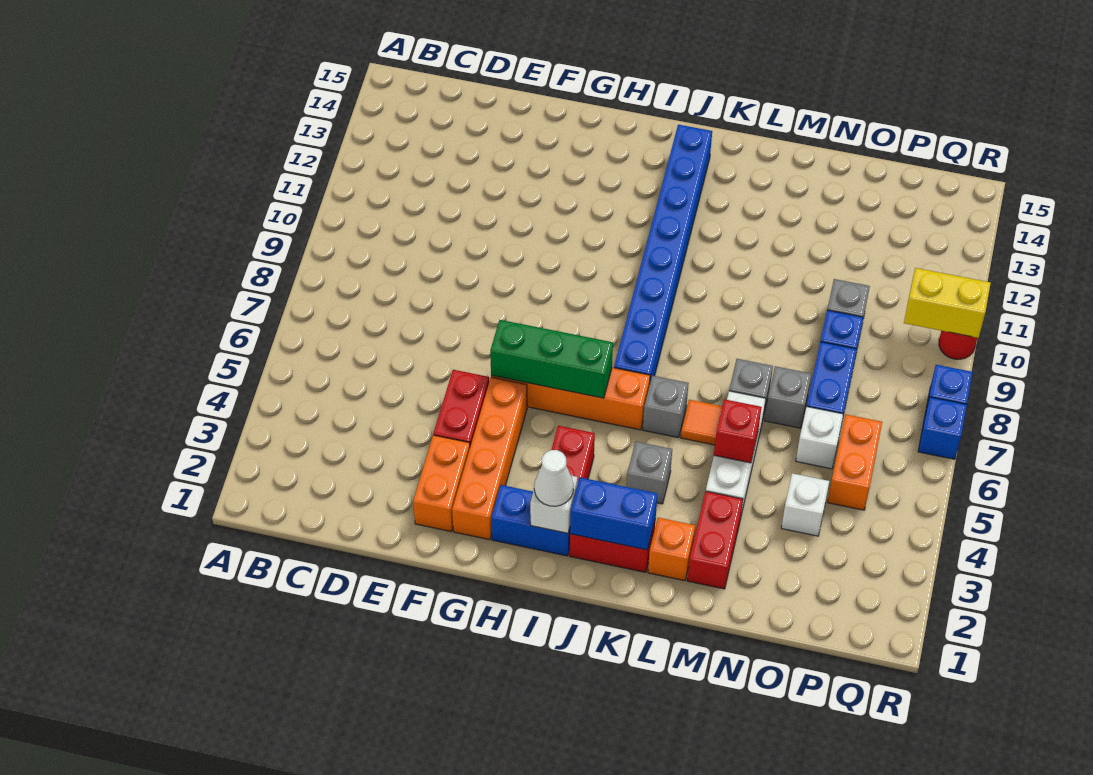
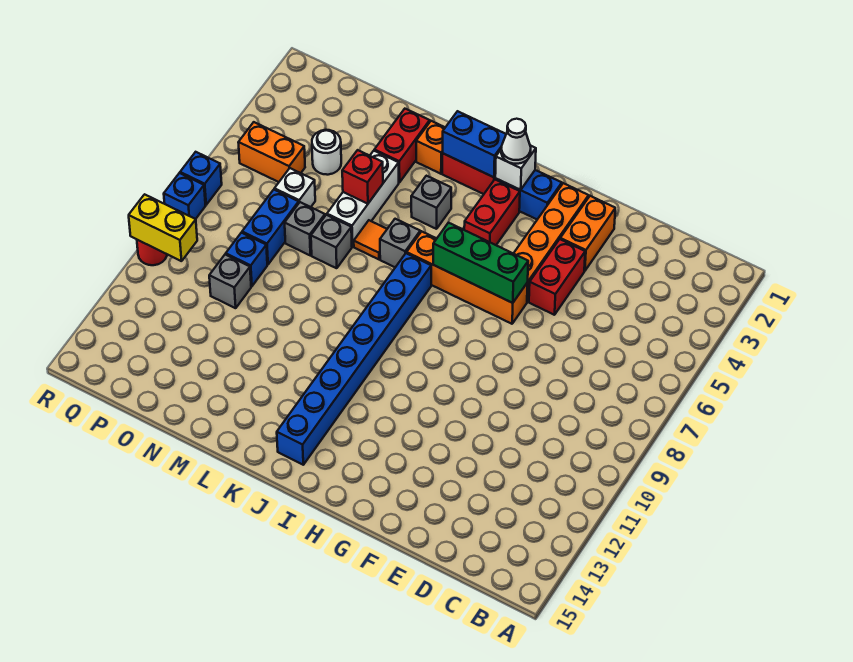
white 1x1 brick [781,473,829,536] -> white 1x1 round brick [312,130,341,175]
orange 1x2 brick [827,414,882,510] -> orange 1x2 brick turned to [238,122,305,182]

